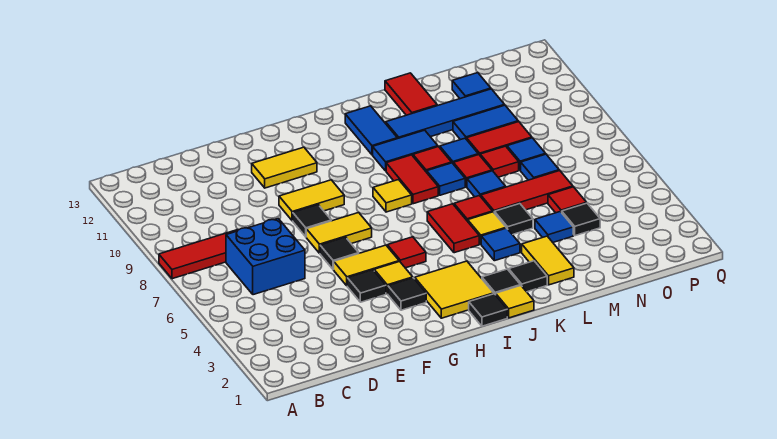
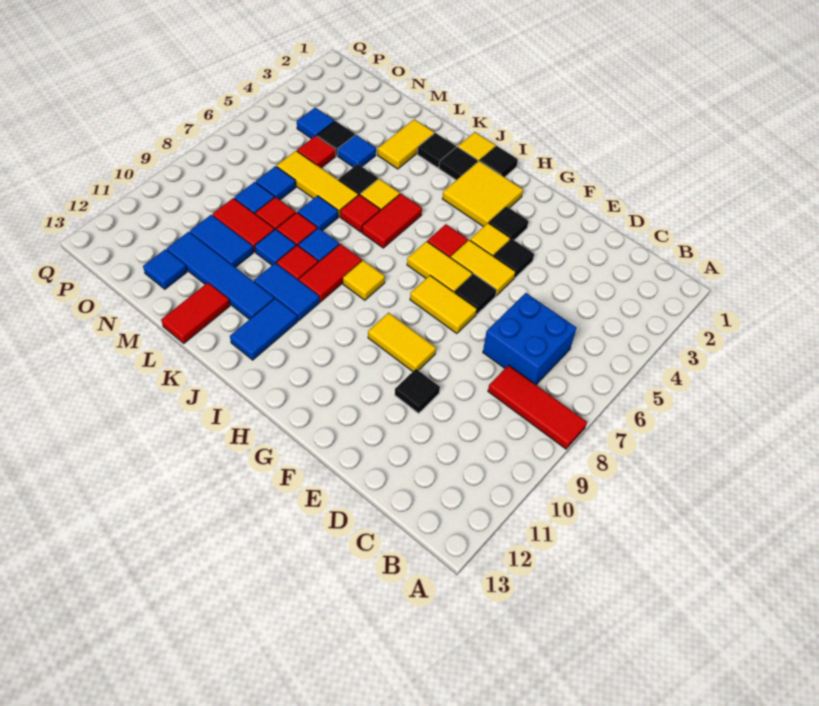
black 1x1 tile [293,205,331,237] -> black 1x1 tile moved to [395,369,440,413]
yellow 1x2 tile [252,147,317,188] -> yellow 1x2 tile moved to [407,241,472,292]
blue 1x1 tile [481,228,520,261] -> blue 1x1 tile moved to [297,108,334,139]
red 1x3 tile [481,170,573,212] -> yellow 1x3 tile [277,151,358,217]

